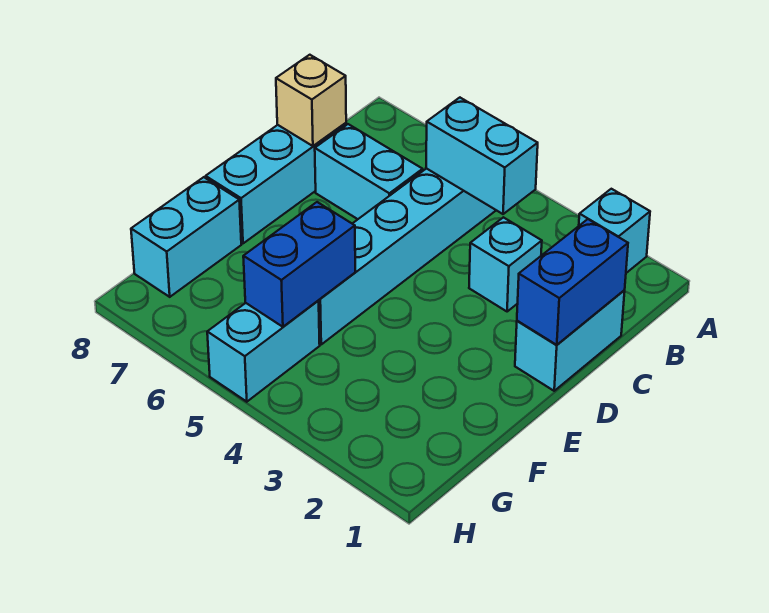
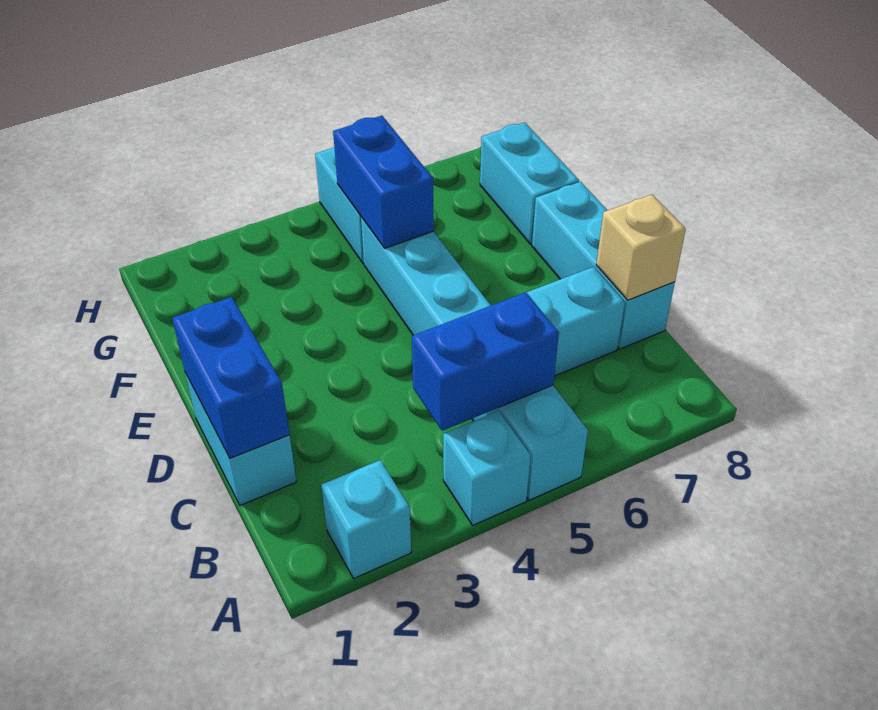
cyan 1x2 brick [426,98,538,214] -> blue 1x2 brick [412,292,559,431]
cyan 1x1 brick [469,217,542,312] -> cyan 1x1 brick moved to [443,411,531,525]

